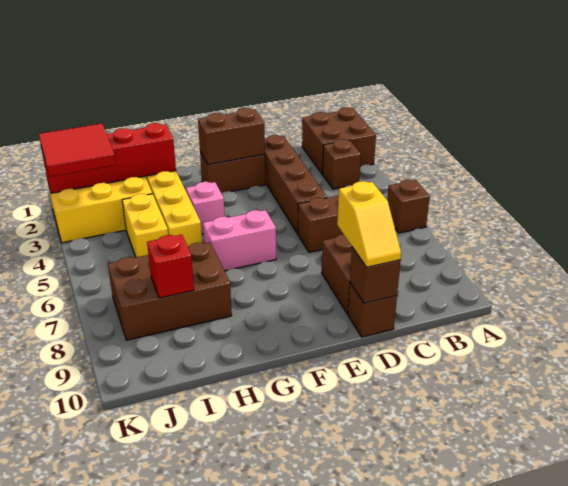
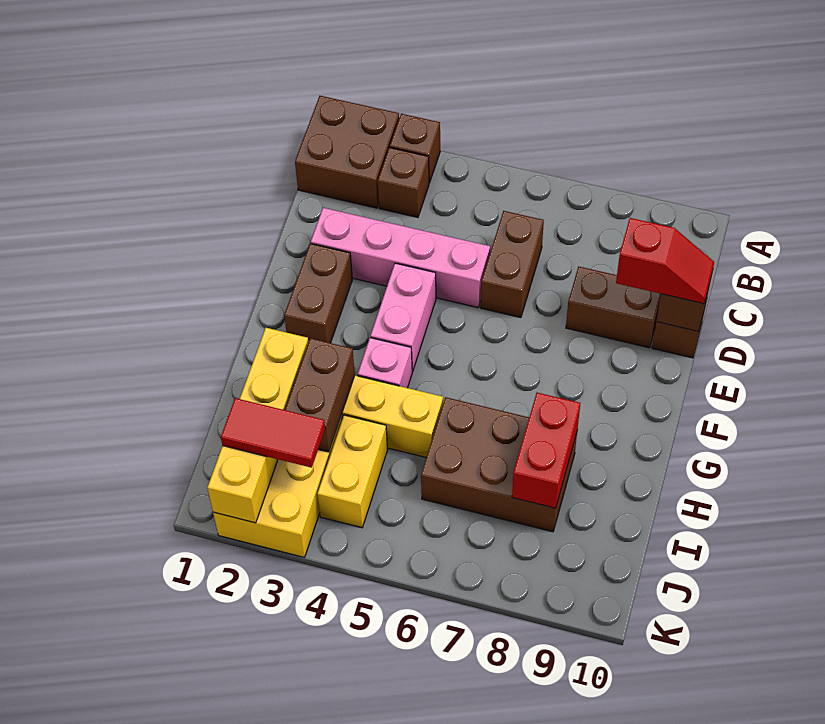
brown 1x1 brick [387,180,430,233] -> brown 1x1 brick moved to [390,114,440,183]
brown 1x4 brick [265,135,327,234] -> pink 1x4 brick [311,208,490,308]
yellow 1x2 slope [337,181,401,267] -> red 1x2 slope [616,218,714,304]
brown 1x2 brick [198,108,265,165] -> brown 1x2 brick moved to [285,338,355,452]
pink 1x2 brick [203,210,276,271] -> pink 1x2 brick moved to [371,263,436,371]
red 1x4 brick [42,123,176,193] -> yellow 1x4 brick [207,328,308,523]
brown 2x3 brick [108,242,232,340] -> brown 2x3 brick turned to [421,397,577,532]
yellow 1x2 brick [122,194,168,257] -> yellow 1x2 brick turned to [317,415,388,528]
red 1x1 brick [147,235,194,298] -> red 1x2 brick [512,393,580,508]
red 2x2 tile [39,123,116,177] -> red 1x2 tile [221,398,325,468]

